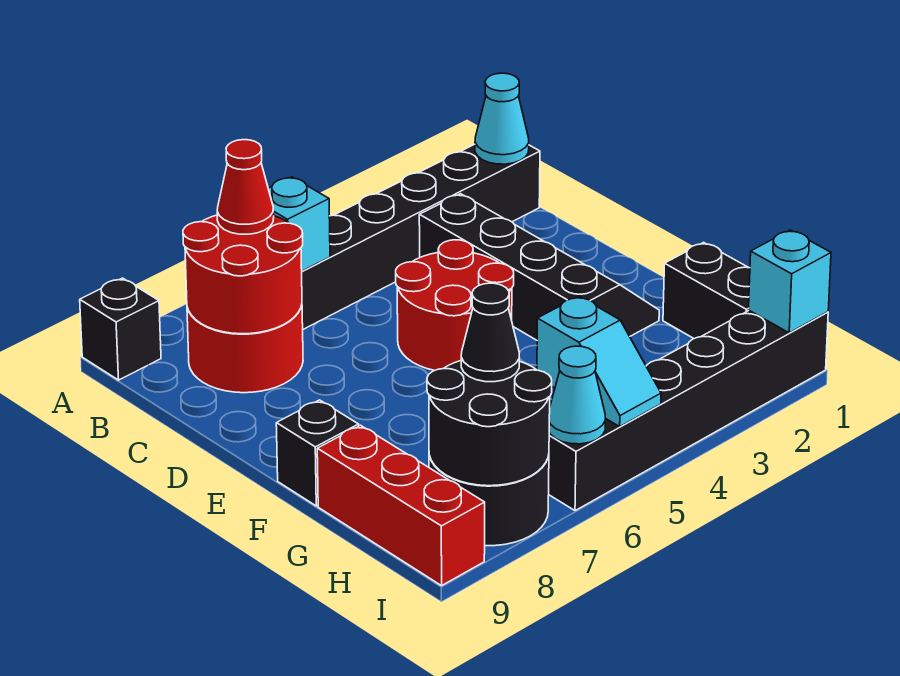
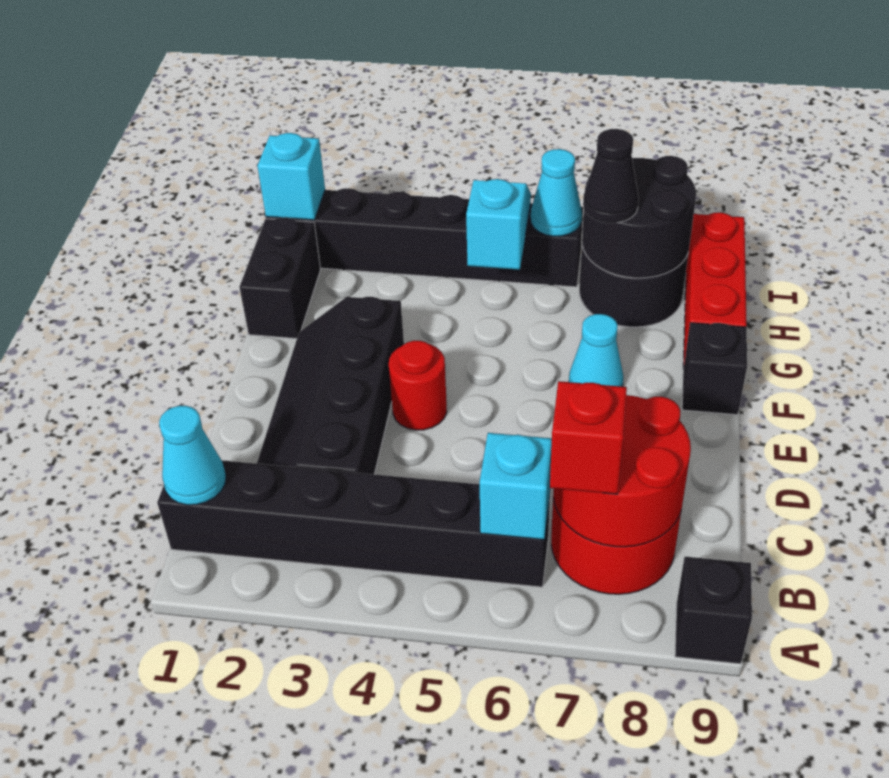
red 1x1 cone [217,140,274,234] -> red 1x1 brick [550,381,627,494]
red 2x2 round brick [396,240,514,371] -> red 1x1 round brick [389,341,447,430]
none -> cyan 1x1 cone [569,314,623,387]

